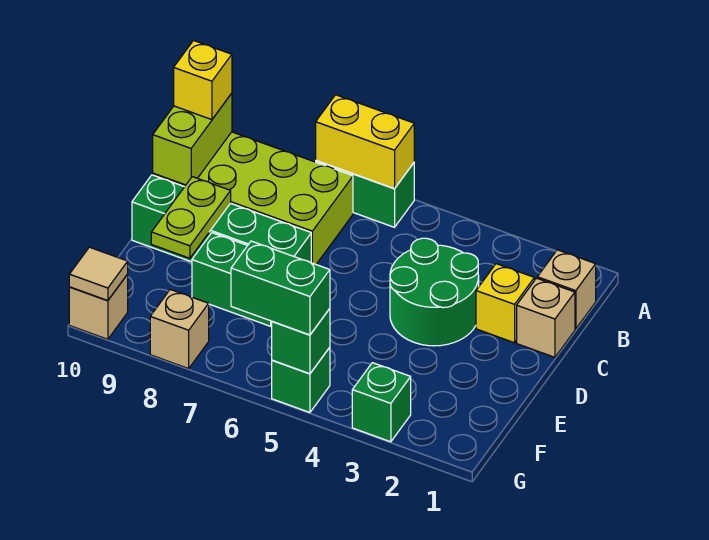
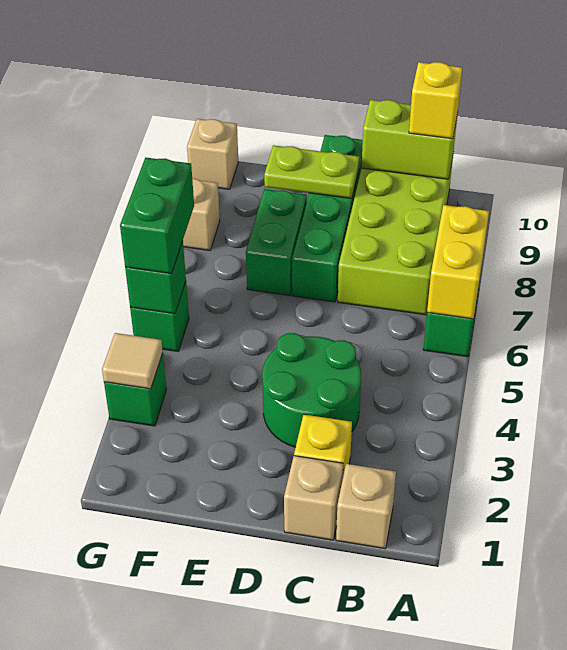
tan 1x1 tile [69,247,128,301] -> tan 1x1 tile moved to [102,333,163,389]

